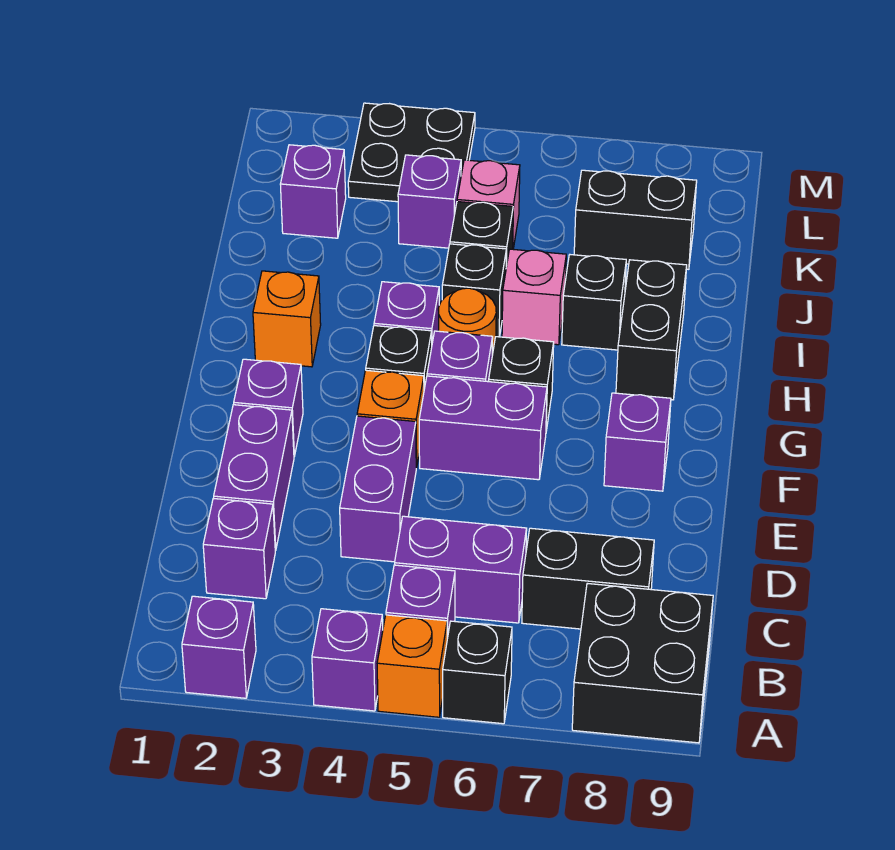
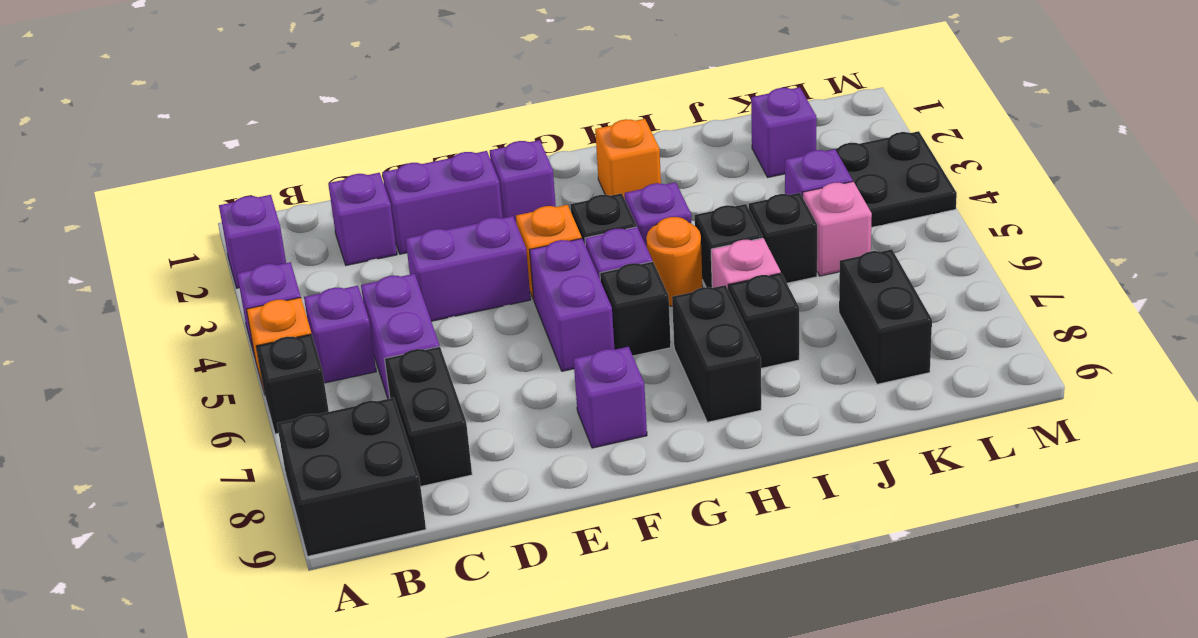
black 1x2 brick [616,260,687,400] -> black 1x2 brick turned to [672,285,761,422]

